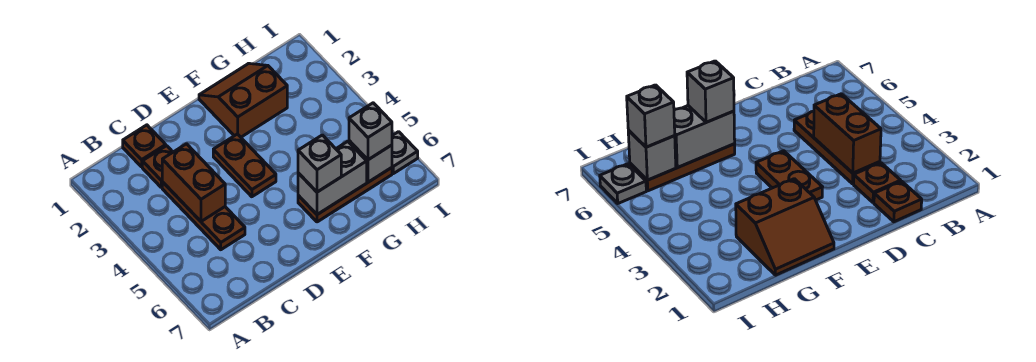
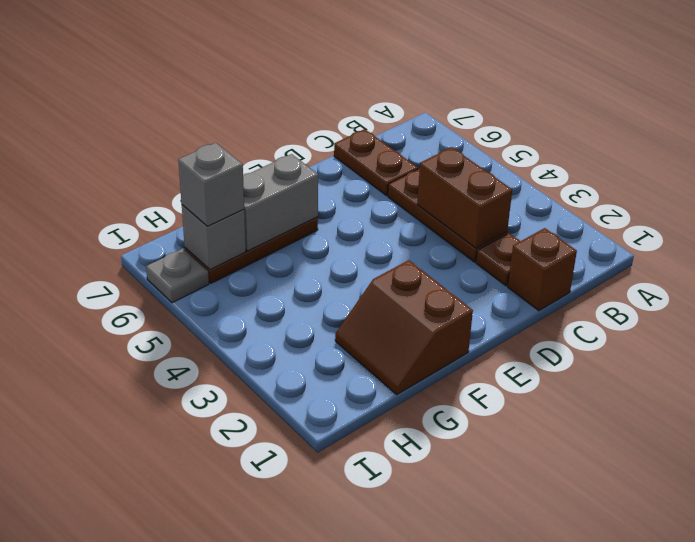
brown 1x1 plate [123,125,166,167] -> brown 1x1 brick [508,228,577,311]
brown 1x2 plate [213,134,276,197] -> brown 1x2 plate moved to [334,129,418,196]
brown 2x2 slope [199,63,287,137] -> brown 2x2 slope turned to [335,260,473,394]
grey 1x1 brick [298,135,341,192] -> none

